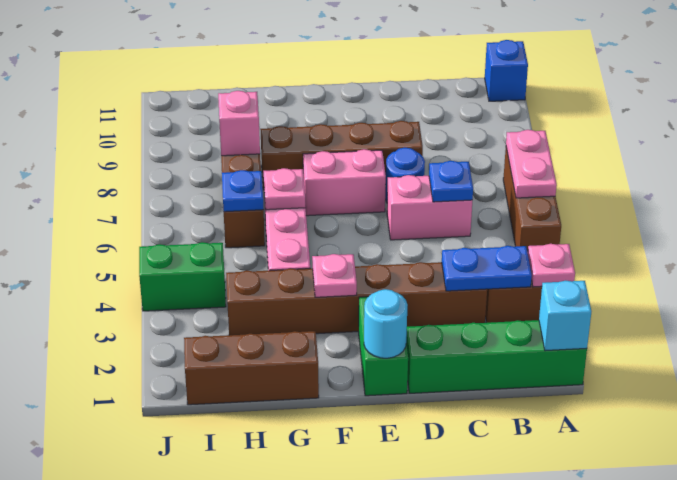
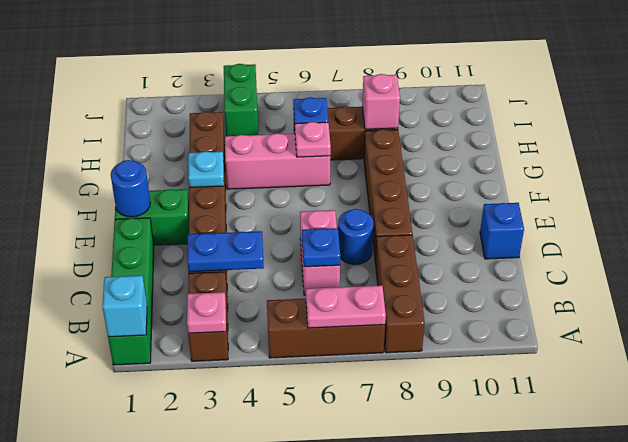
blue 1x1 brick [485,40,528,101] -> blue 1x1 brick moved to [480,203,524,259]
blue 1x2 plate [442,246,532,291] -> blue 1x2 plate turned to [188,231,264,272]
cyan 1x1 round brick [364,289,407,358] -> blue 1x1 round brick [111,160,150,217]
pink 1x2 brick [303,149,386,216] -> none
pink 1x1 plate [312,254,357,297] -> cyan 1x1 plate [188,151,224,188]
brown 1x3 brick [184,331,319,405] -> brown 1x3 brick moved to [376,235,425,353]

